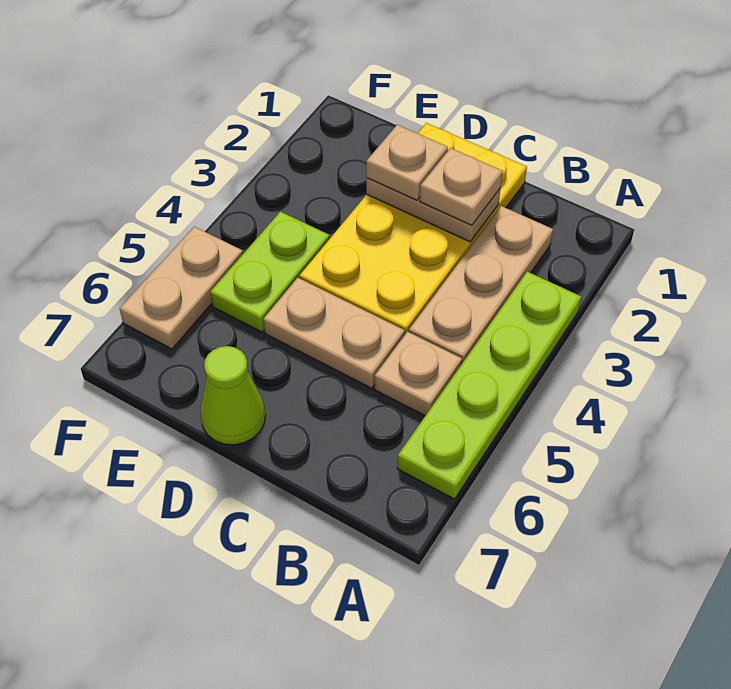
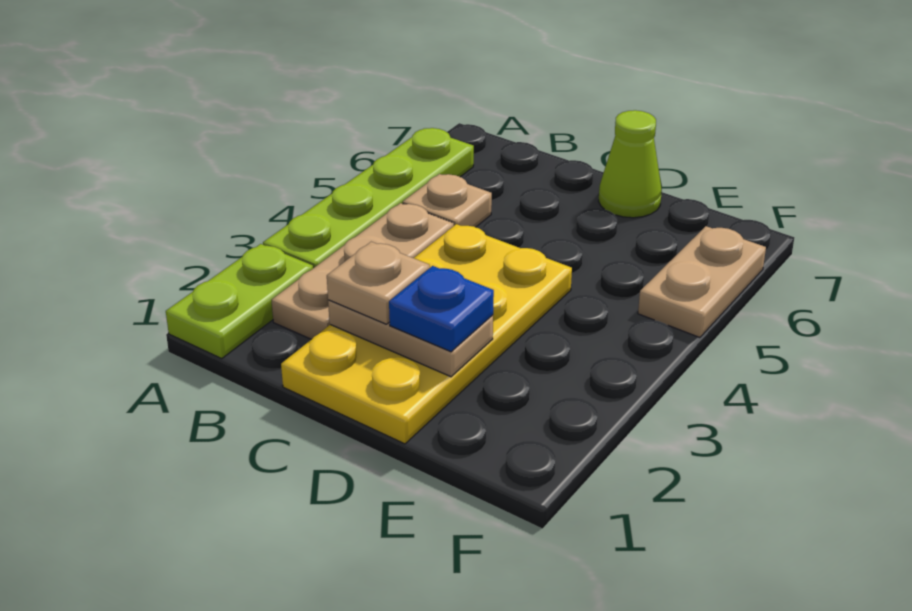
tan 1x2 plate [263,278,405,388] -> none
tan 1x1 plate [366,125,448,200] -> blue 1x1 plate [389,266,494,352]
lime 1x2 plate [210,212,330,332] -> lime 1x2 plate moved to [166,244,313,358]

